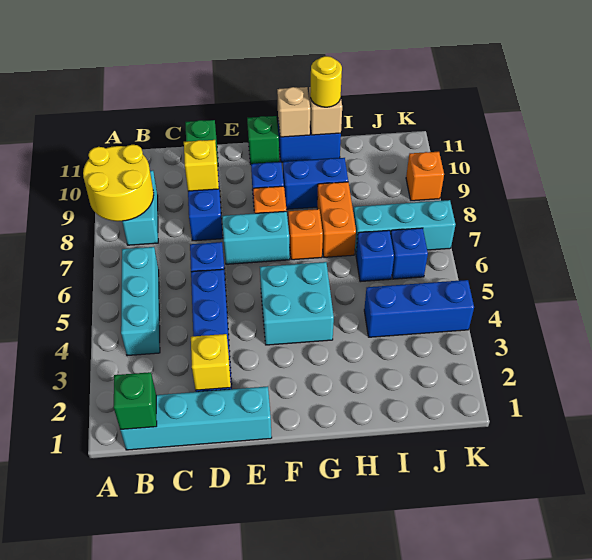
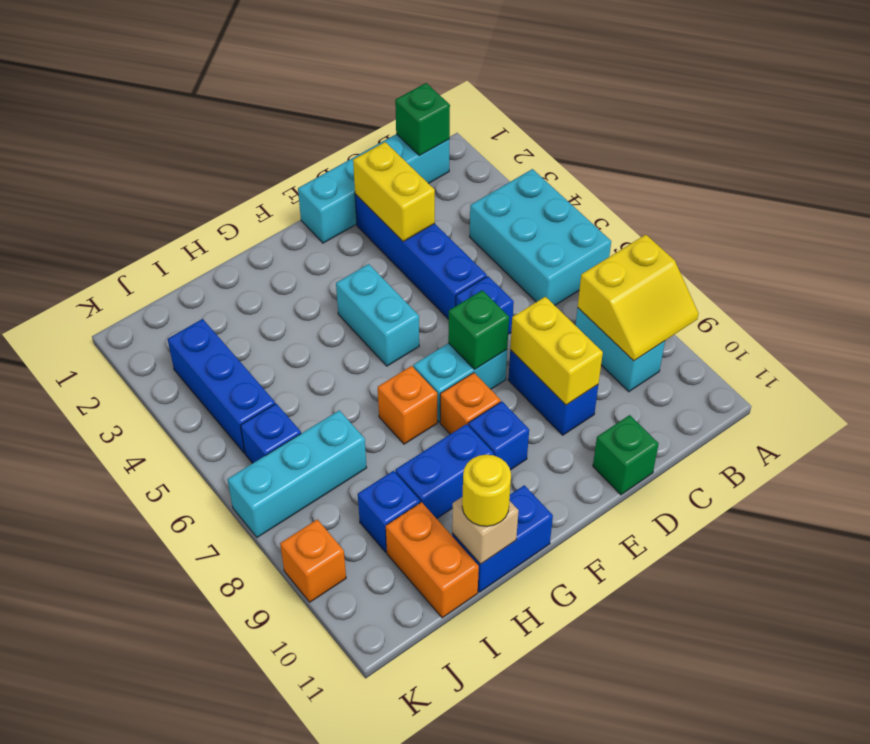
yellow 2x2 round brick [83,145,154,221] -> yellow 2x2 slope [578,235,699,361]
cyan 1x3 brick [121,247,160,356] -> cyan 2x3 brick [470,169,611,305]
yellow 1x1 brick [191,334,231,390] -> yellow 1x2 brick [353,142,435,241]
yellow 1x1 brick [184,140,219,191] -> yellow 1x2 brick [510,297,603,405]
cyan 2x2 brick [260,262,334,345] -> cyan 1x2 brick [336,264,419,366]
green 1x1 brick [247,116,279,164] -> green 1x1 brick moved to [448,290,509,369]
tan 1x1 brick [277,87,310,137] -> none
orange 1x2 brick [317,182,356,257] -> orange 1x2 brick moved to [386,502,479,618]
blue 1x3 brick [364,280,474,337] -> blue 1x3 brick turned to [168,319,275,453]
blue 1x1 brick [356,230,394,282] -> blue 1x1 brick moved to [358,471,420,552]

